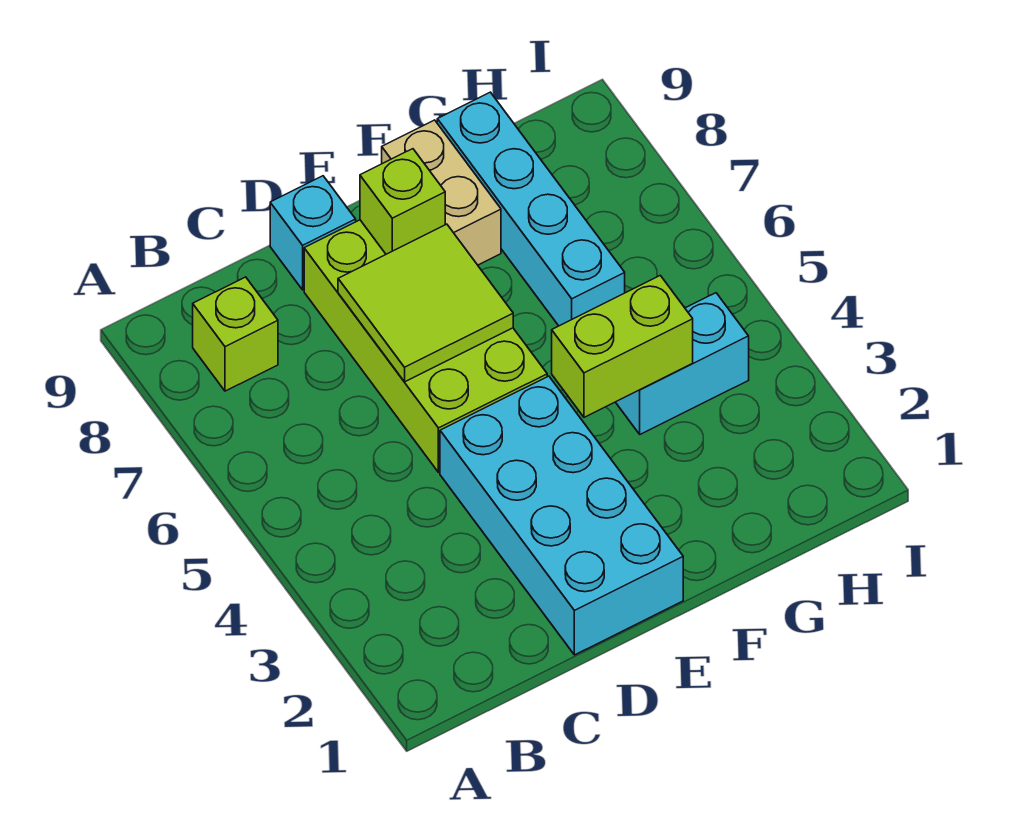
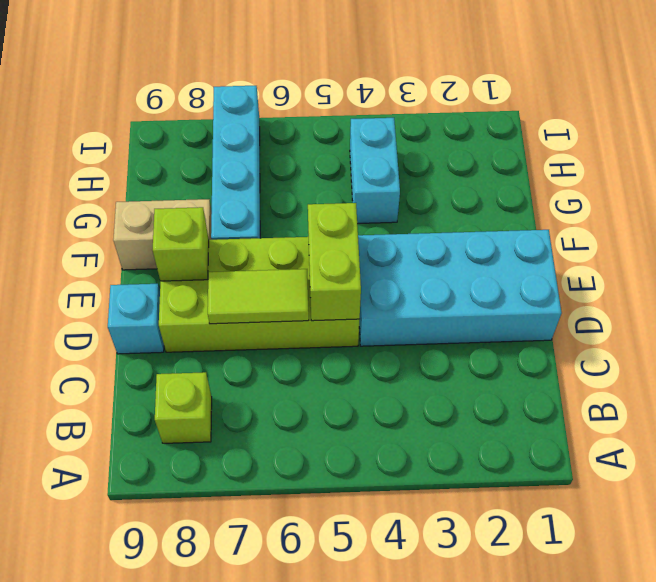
lime 2x2 tile [338,224,513,382] -> lime 1x2 tile [208,269,309,324]
lime 1x2 brick [552,276,693,417] -> lime 1x2 brick moved to [308,203,361,321]
cyan 1x4 brick [437,92,625,326] -> cyan 1x4 brick turned to [211,86,260,240]

